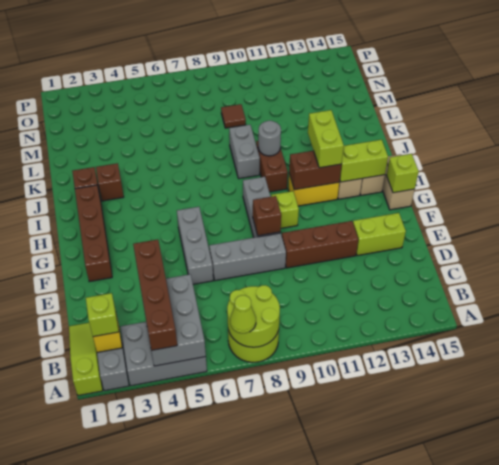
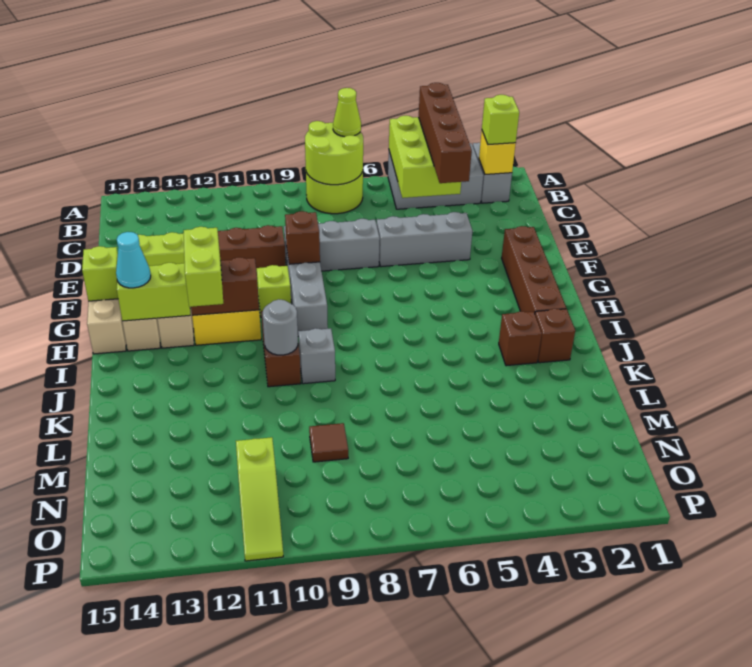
lime 1x3 slope [69,323,103,396] -> lime 1x3 slope moved to [236,437,283,561]
grey 2x3 brick [151,274,206,366] -> lime 2x3 brick [389,116,461,198]
grey 1x3 brick [177,207,213,284] -> grey 1x3 brick turned to [377,212,472,267]
none -> cyan 1x1 cone [116,232,151,288]
grey 1x2 brick [229,125,260,179] -> grey 1x1 brick [298,328,335,384]

